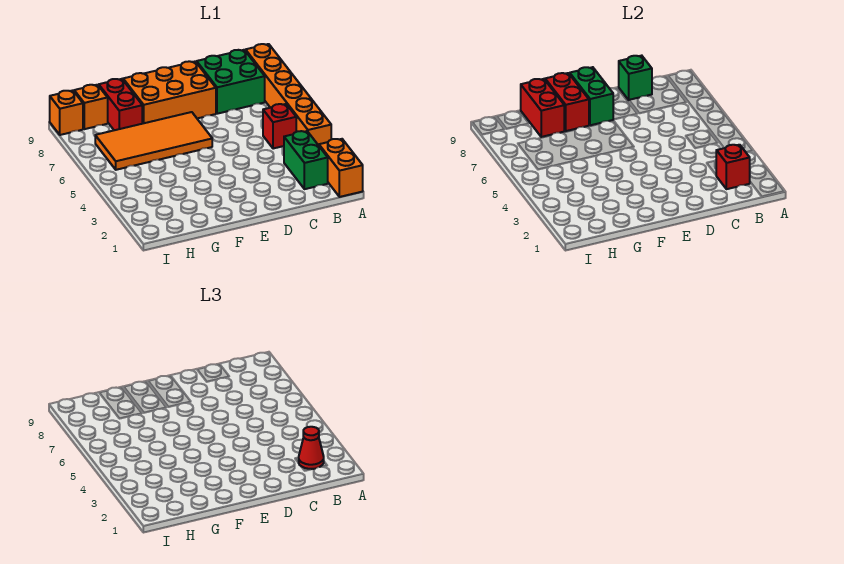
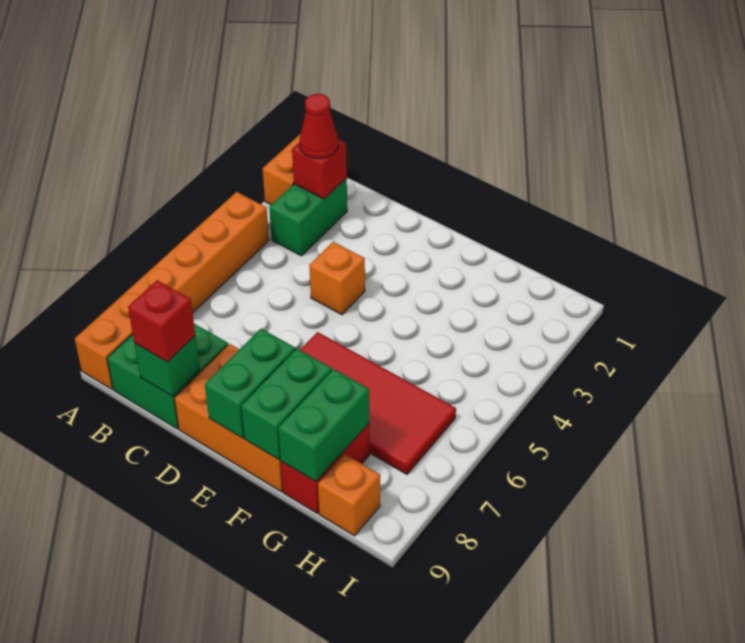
red 1x1 brick [263,104,296,149] -> red 1x1 brick moved to [128,280,195,362]
orange 2x4 tile [95,112,212,170] -> red 2x4 tile [300,332,456,474]
red 1x2 brick [545,73,589,131] -> green 1x2 brick [241,349,332,460]
red 1x2 brick [521,79,564,137] -> green 1x2 brick [278,369,369,482]
orange 1x1 brick [50,90,83,135] -> orange 1x1 brick moved to [309,242,365,315]

